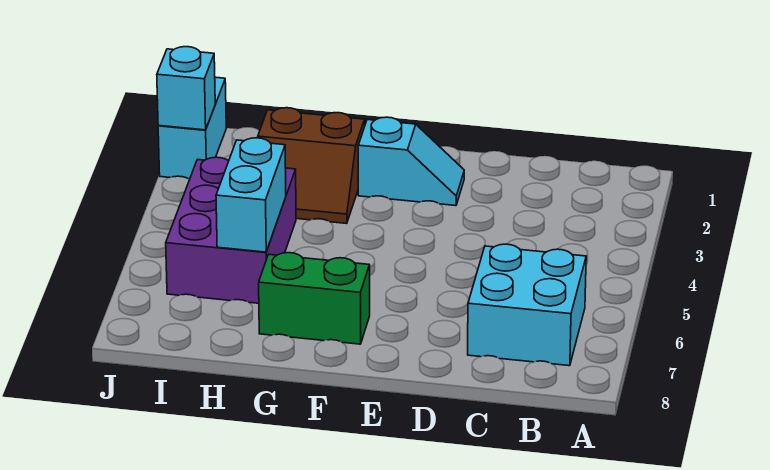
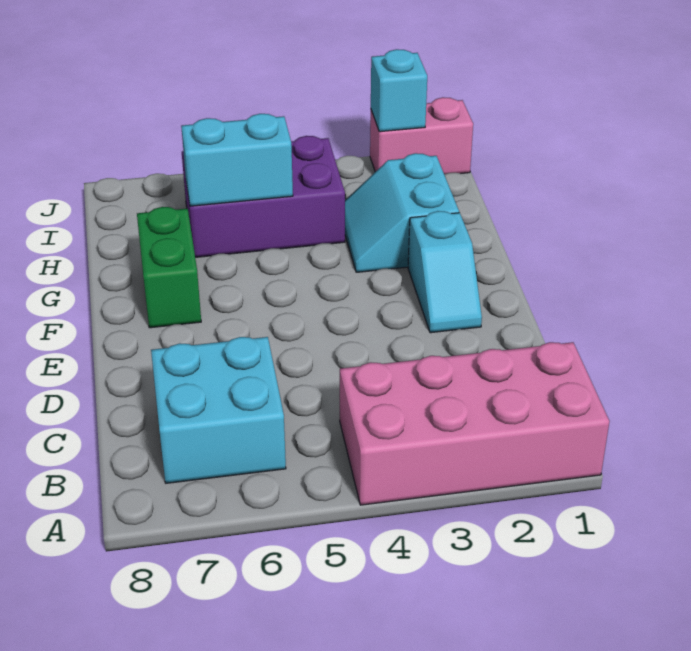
none -> pink 2x4 brick [340,342,609,505]
brown 2x2 slope [258,108,365,224] -> cyan 2x2 slope [345,153,459,272]
cyan 1x2 brick [158,77,226,179] -> pink 1x2 brick [370,97,473,174]

